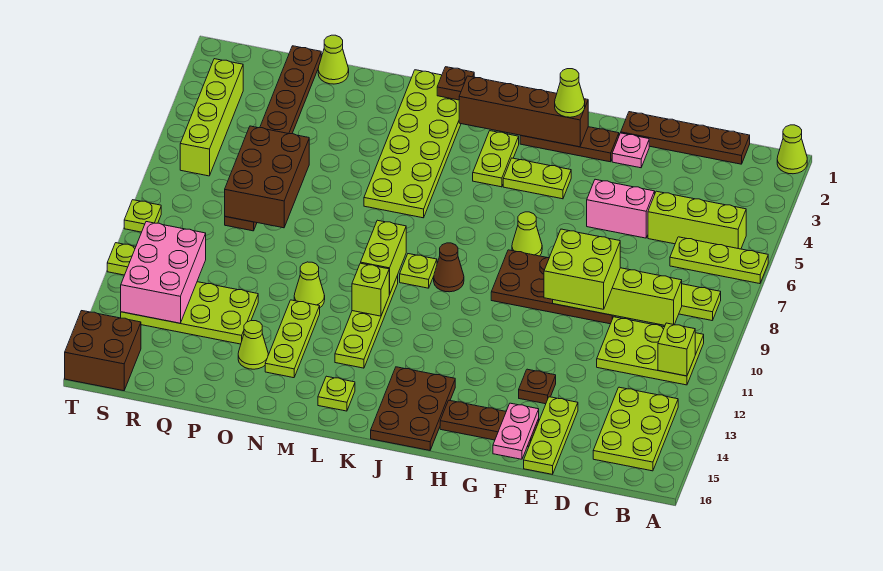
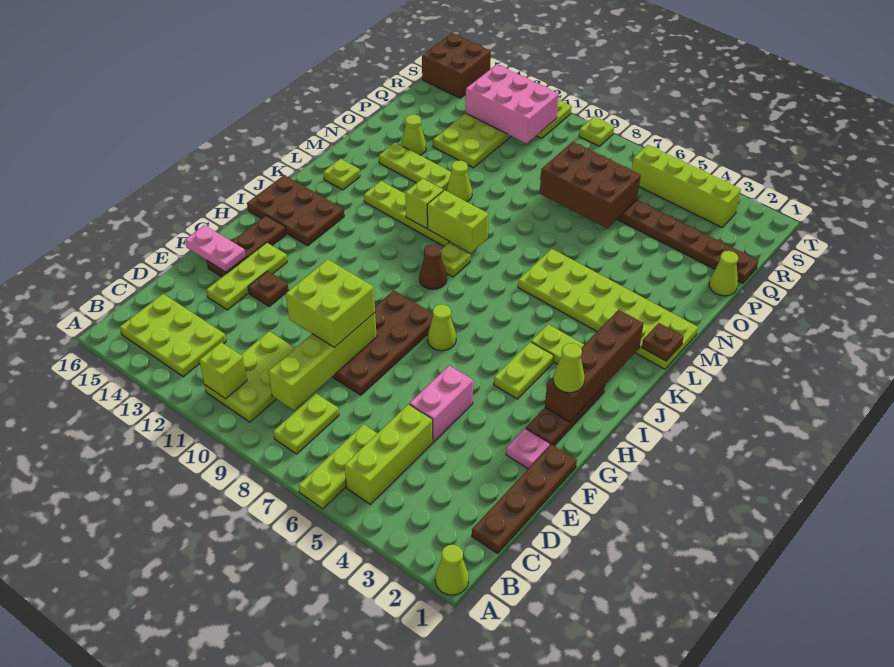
lime 1x3 plate [524,397,578,474] -> lime 1x3 plate turned to [206,243,287,310]

